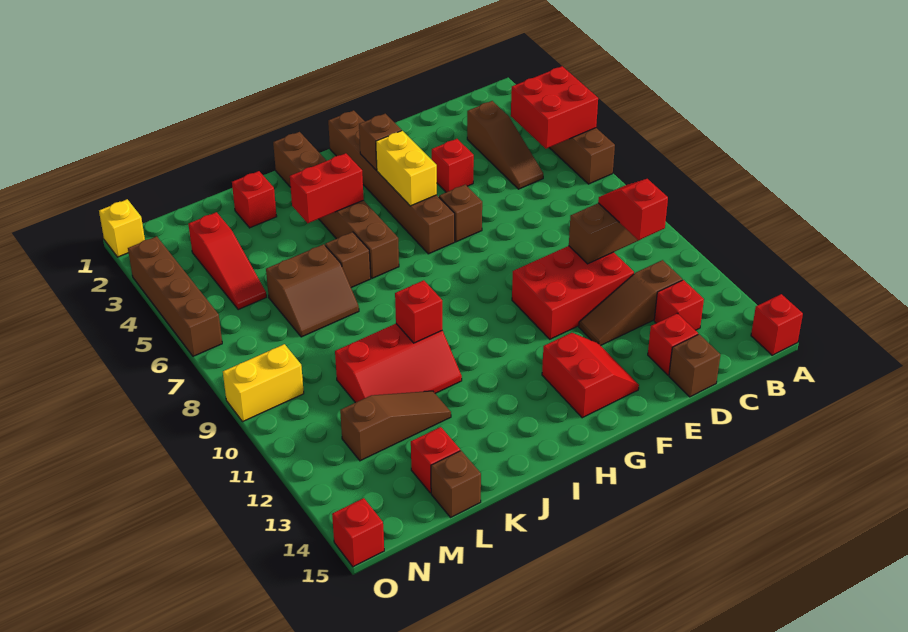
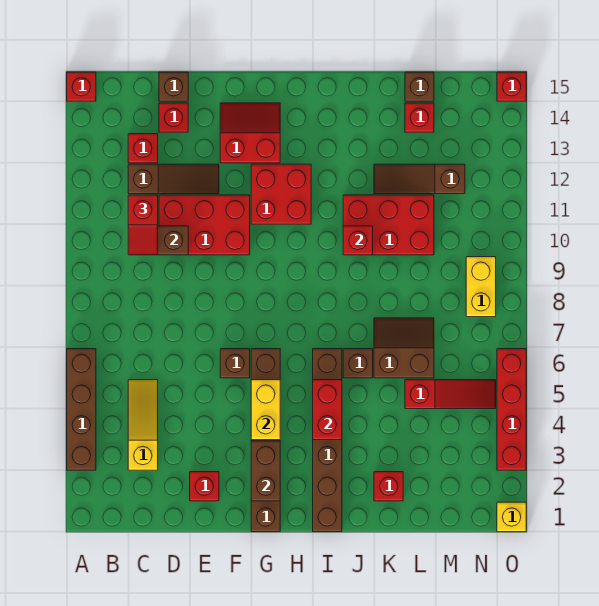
red 2x2 brick [511,66,598,149] -> red 2x2 brick moved to [251,164,311,224]
brown 1x3 slope [467,101,543,189] -> yellow 1x3 slope [128,380,158,470]
red 1x1 brick [432,139,474,192] -> red 1x1 brick moved to [190,472,219,501]
red 2x2 slope [542,333,639,418] -> red 2x2 slope turned to [220,103,280,163]
brown 1x1 brick [359,114,402,170] -> brown 1x2 brick [251,441,280,501]
red 1x2 brick [290,153,364,223] -> red 1x2 brick turned to [313,380,342,440]
red 2x3 slope [335,324,462,403] -> red 2x3 brick [343,195,434,255]
red 1x3 slope [188,212,266,310] -> red 1x3 slope turned to [405,380,496,409]
yellow 1x2 brick [223,344,304,422] -> yellow 1x2 brick turned to [466,257,496,317]
brown 1x4 brick [128,236,222,356] -> red 1x4 brick [497,349,526,470]

